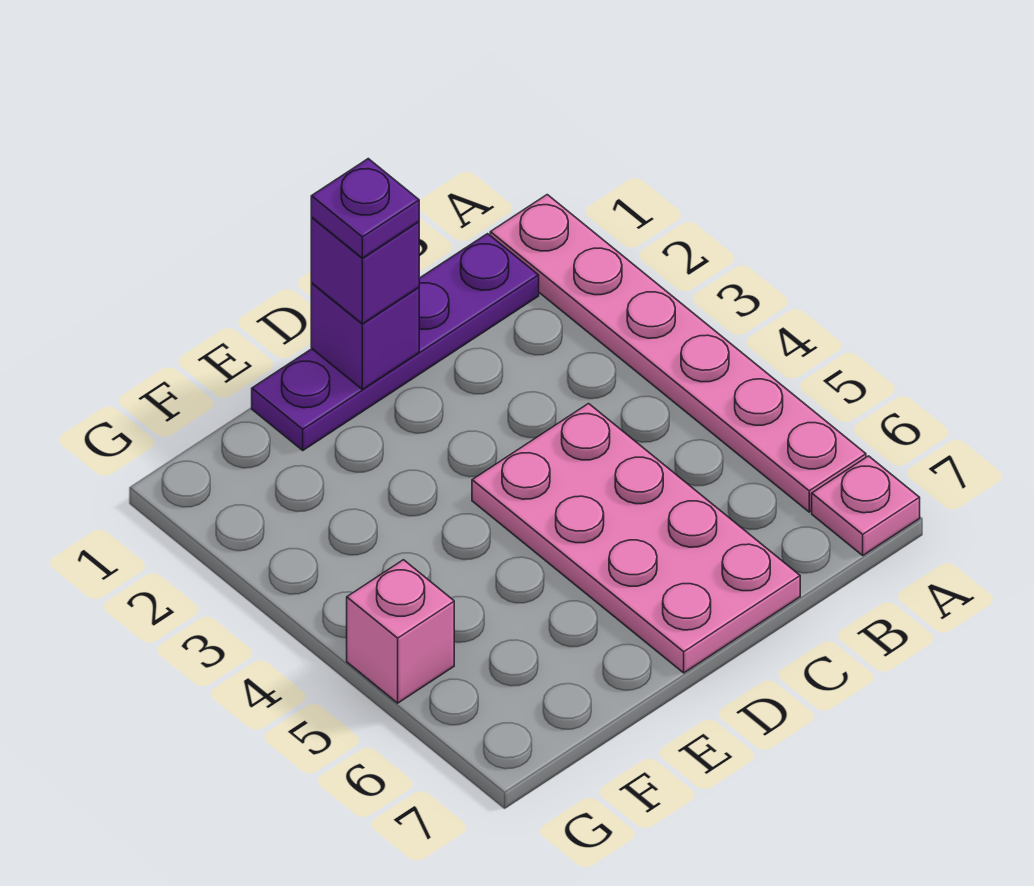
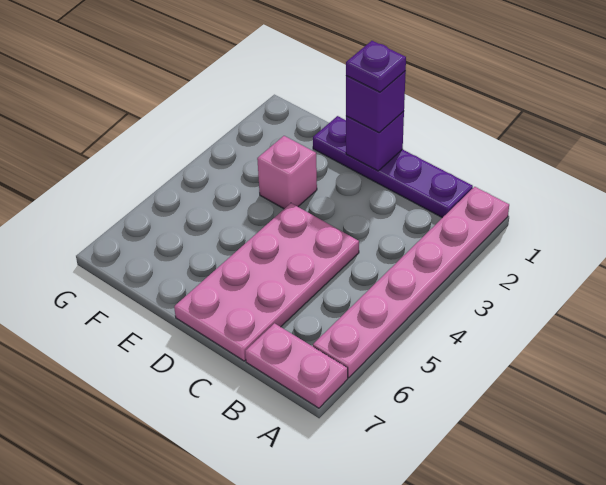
pink 1x1 plate [812,456,920,555] -> pink 1x2 plate [245,323,348,408]
pink 1x1 brick [347,560,454,703] -> pink 1x1 brick moved to [257,136,317,209]

